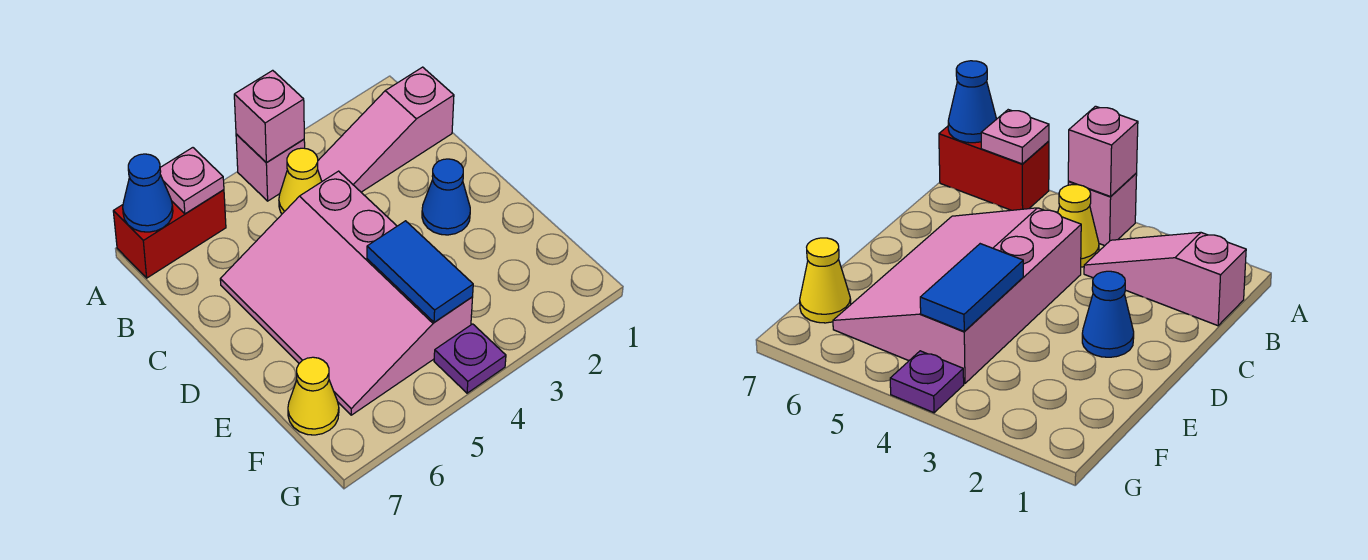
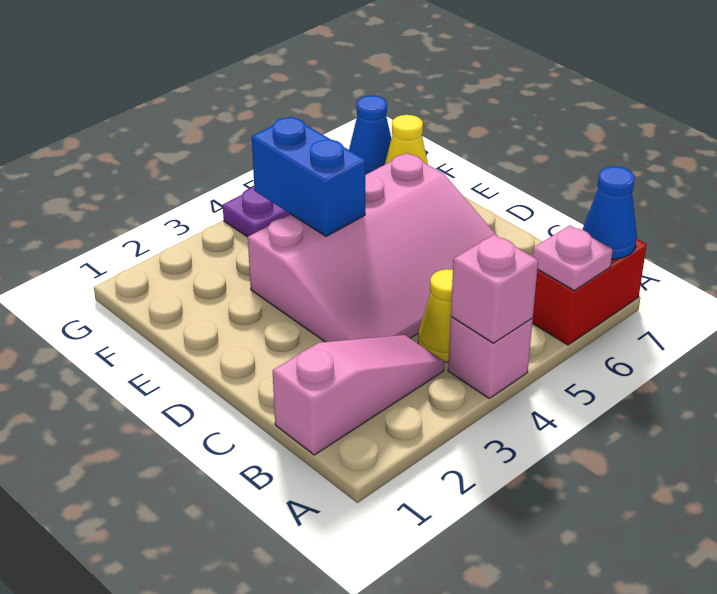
pink 3x4 slope [220,171,473,415] -> pink 3x4 slope turned to [248,153,497,342]
blue 1x1 cone [422,159,470,235] -> blue 1x1 cone moved to [349,95,391,175]
blue 1x2 tile [367,221,473,322] -> blue 1x2 brick [252,117,365,236]

